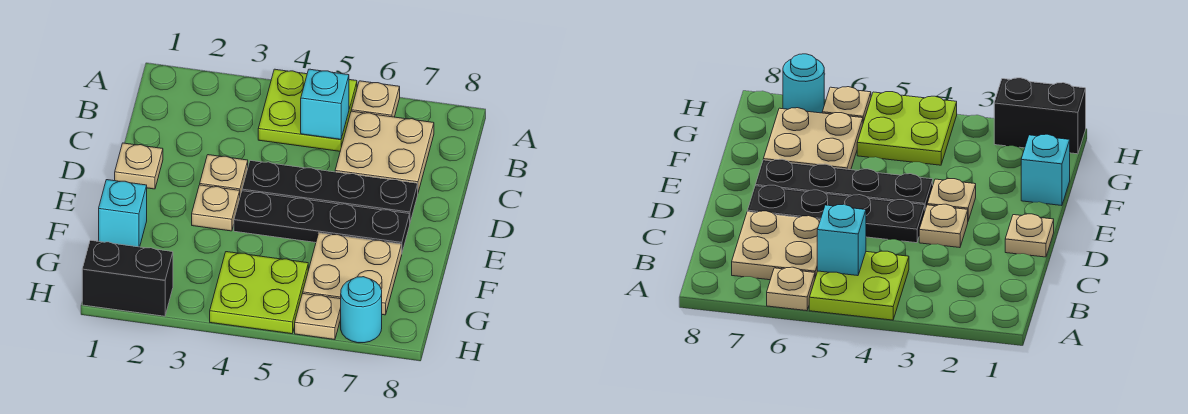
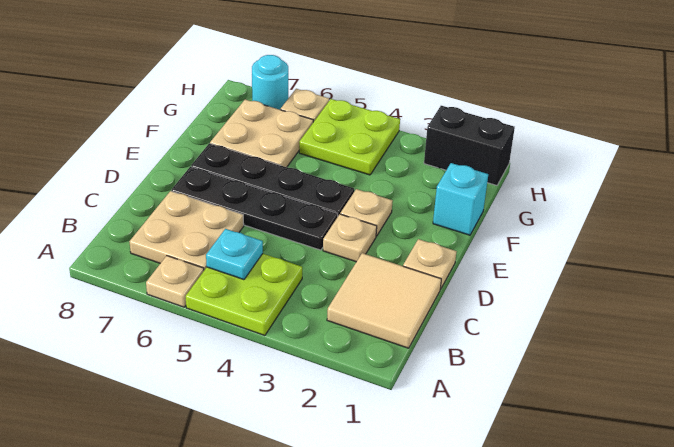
none -> tan 2x2 tile [327,253,441,348]
cyan 1x1 brick [301,69,349,139] -> cyan 1x1 plate [206,229,263,280]

